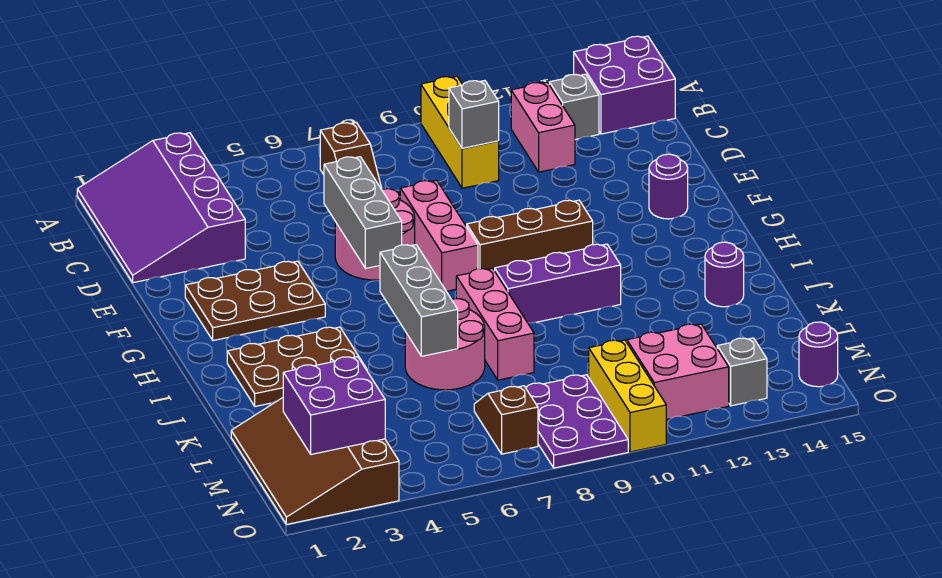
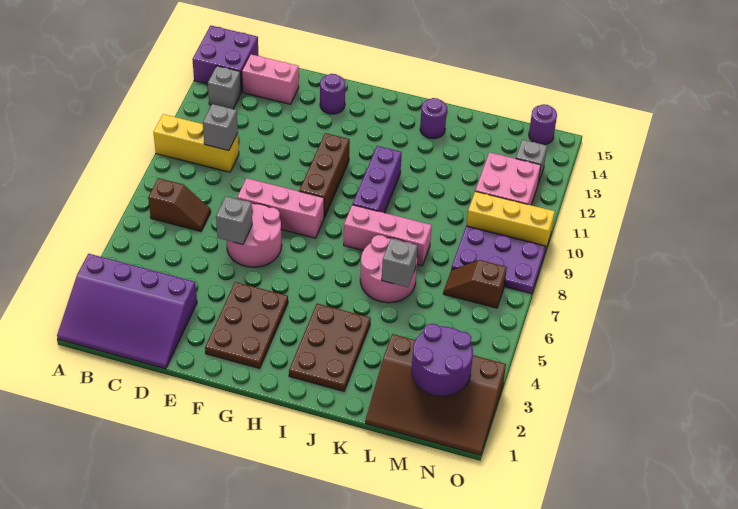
pink 1x2 brick [511,82,575,172] -> pink 1x2 brick moved to [242,54,299,104]
grey 1x3 brick [324,157,402,269] -> grey 1x1 brick [216,196,252,245]
grey 1x3 brick [380,245,458,356] -> grey 1x1 brick [382,238,417,287]
purple 2x2 brick [283,357,385,454] -> purple 2x2 round brick [412,324,473,396]

